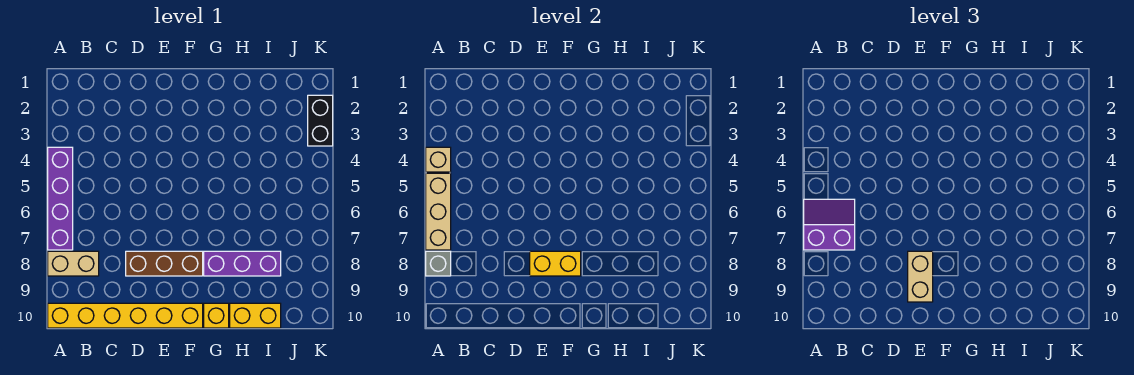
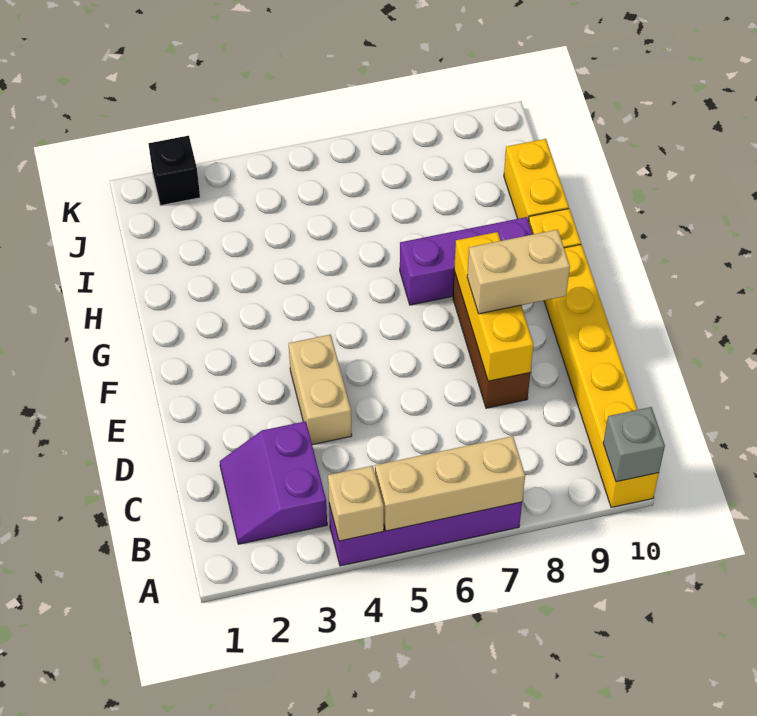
purple 2x2 slope [804,199,855,250] -> purple 2x2 slope moved to [220,421,327,544]
tan 1x2 brick [48,251,99,276] -> tan 1x2 brick moved to [289,335,352,445]
grey 1x1 brick [426,251,451,276] -> grey 1x1 brick moved to [603,407,665,482]
yellow 1x2 brick [530,251,581,276] -> yellow 1x3 brick [454,232,534,381]
purple 1x3 brick [204,251,281,276] -> purple 1x3 brick turned to [400,217,533,305]
black 1x2 brick [308,95,333,146] -> black 1x1 brick [148,136,200,206]

